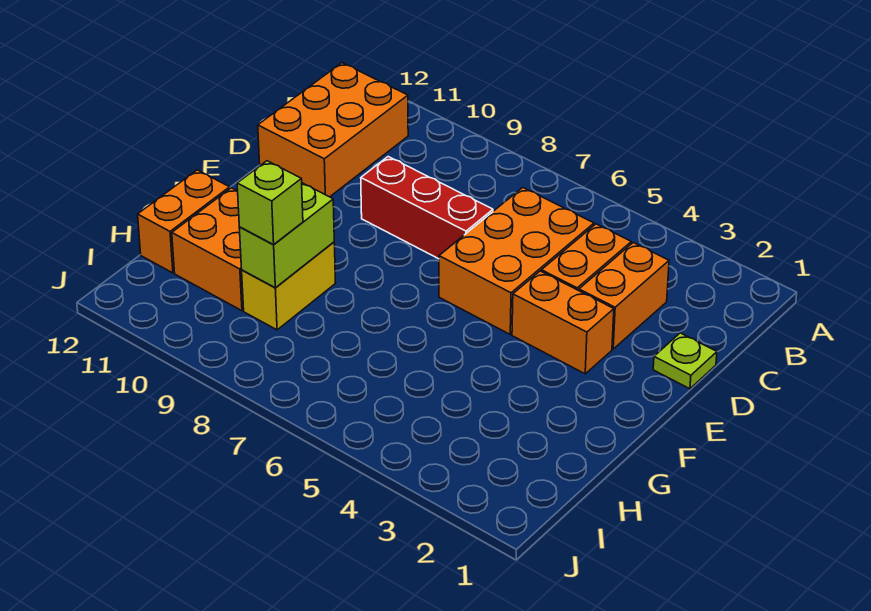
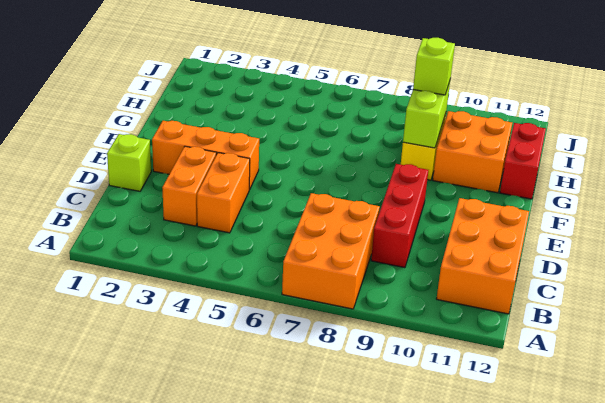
orange 2x3 brick [439,188,594,334] -> orange 2x3 brick moved to [282,193,380,309]
lime 1x1 plate [653,333,717,389] -> lime 1x1 brick [107,134,151,191]
red 1x3 brick [361,157,493,259] -> red 1x3 brick turned to [371,164,428,268]
orange 1x2 brick [512,271,614,374] -> orange 1x3 brick [152,121,259,190]
orange 1x2 brick [138,170,230,273] -> red 1x2 brick [500,123,546,199]

